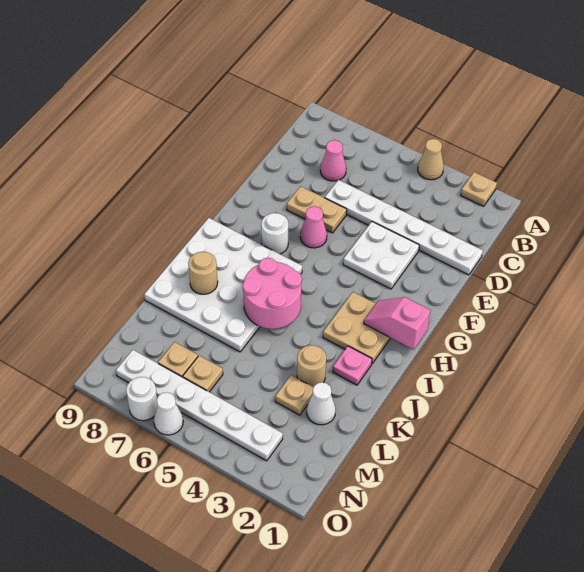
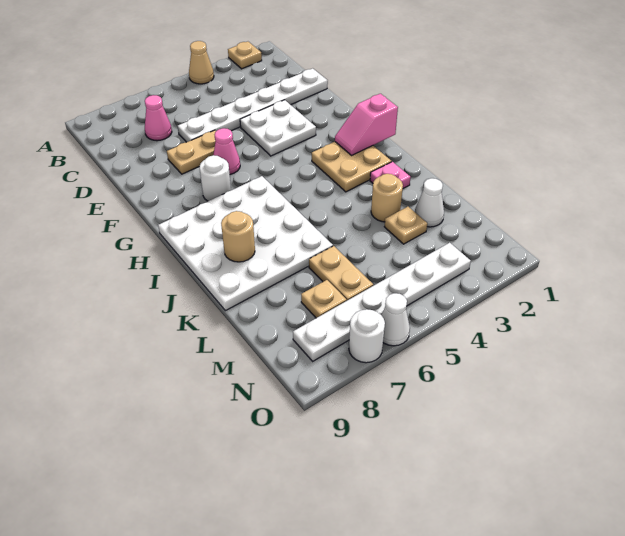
pink 2x2 round brick [243,258,302,329] -> none
tan 1x1 plate [183,356,223,392] -> tan 1x2 plate [309,246,373,300]

